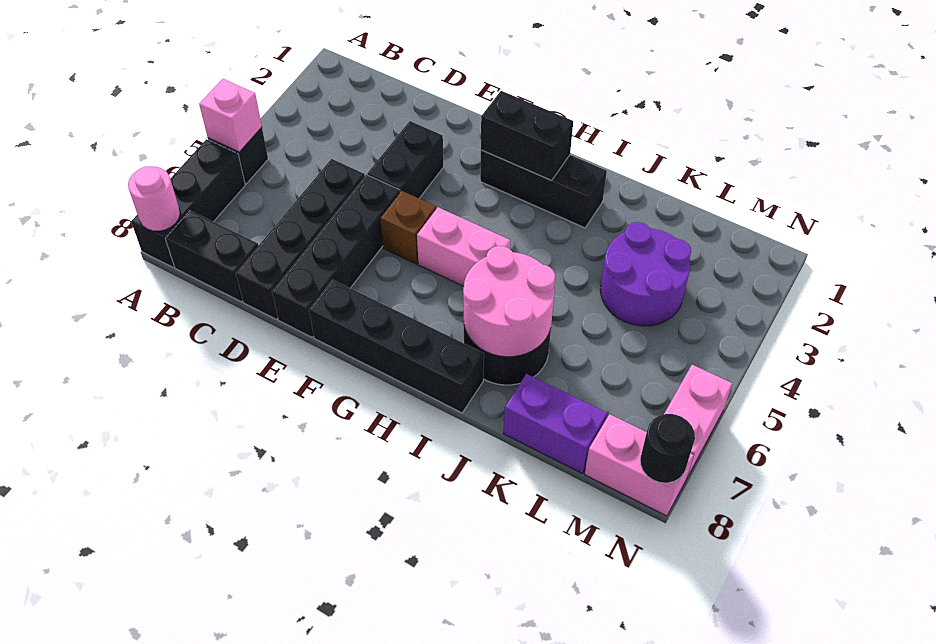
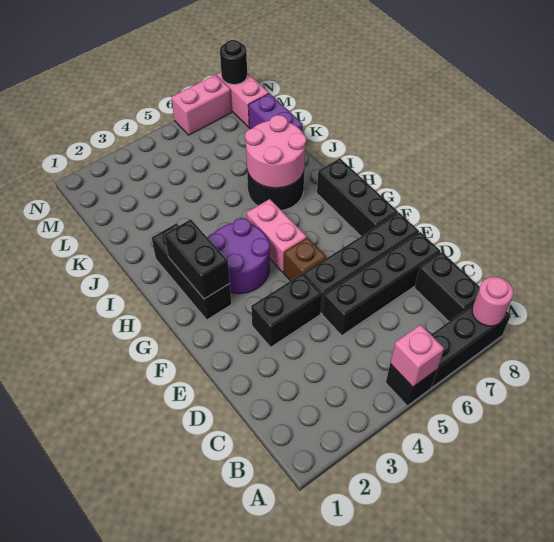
black 1x4 brick [309,280,484,413] -> black 1x3 brick [317,158,398,236]
purple 2x2 round brick [600,222,691,326] -> purple 2x2 round brick moved to [207,218,270,294]

